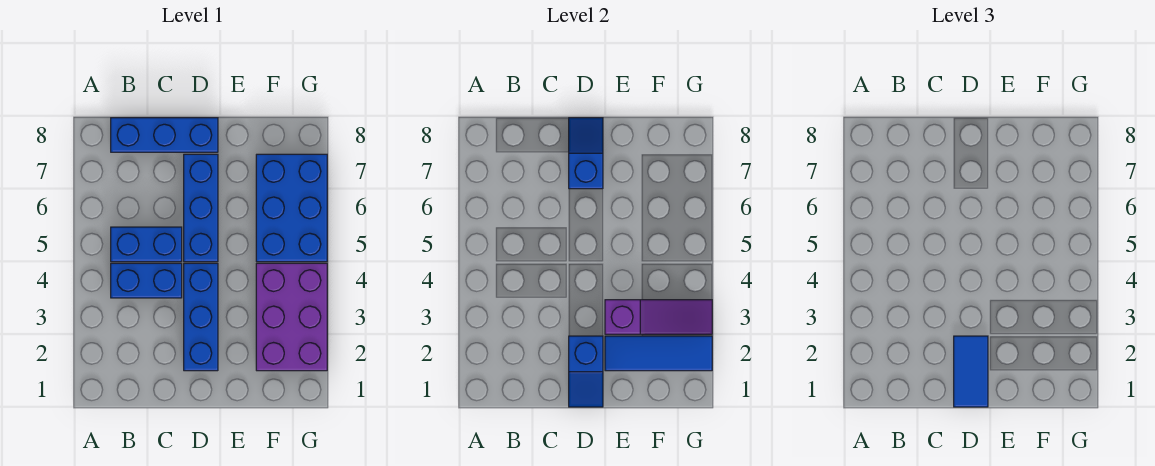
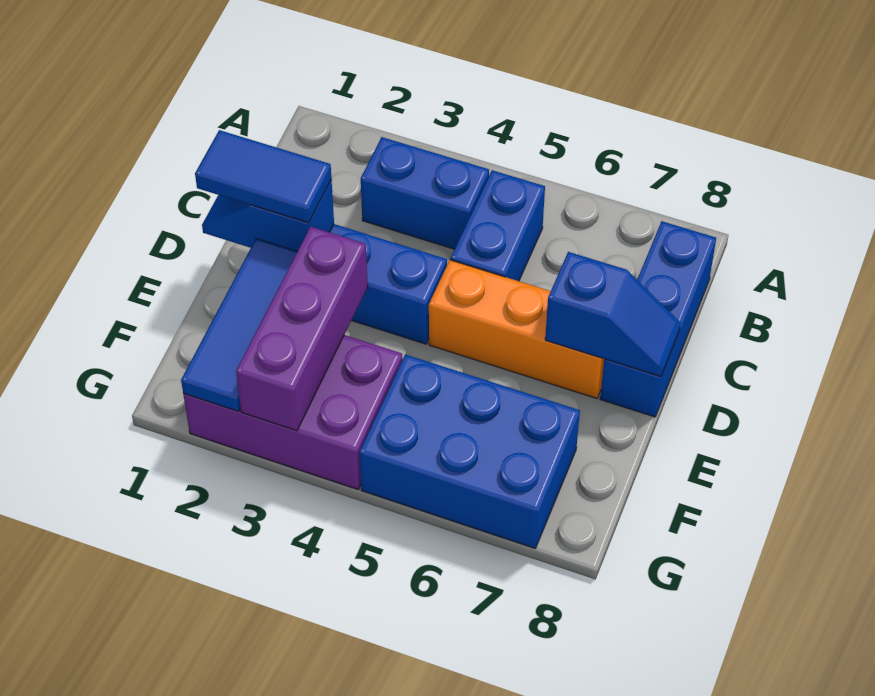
blue 1x2 brick [111,263,182,298] -> blue 1x2 brick turned to [361,137,489,249]
blue 1x3 brick [184,154,218,262] -> orange 1x3 brick [429,260,604,398]
purple 1x3 slope [605,300,712,334] -> purple 1x3 brick [236,227,368,431]

